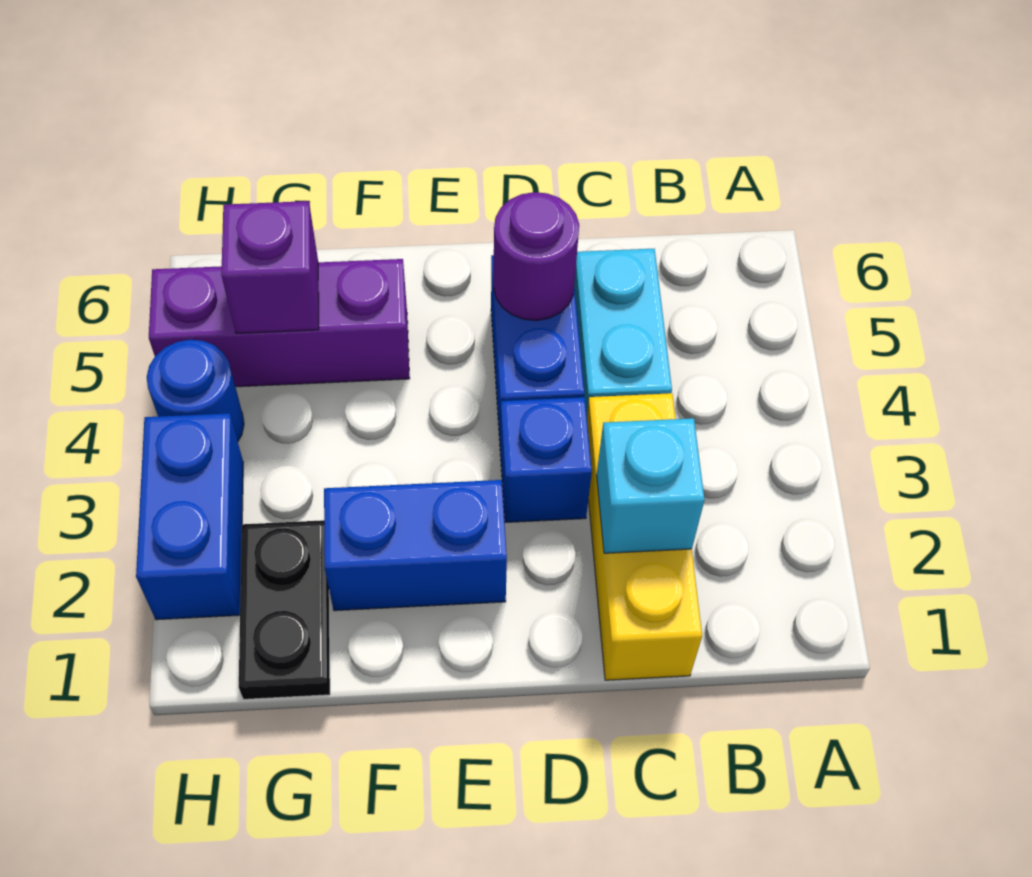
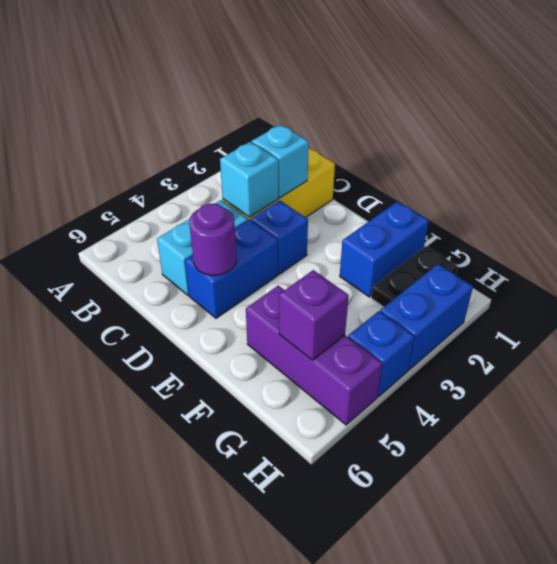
none -> cyan 1x1 brick [220,142,278,217]
blue 1x2 brick [324,480,507,611] -> blue 1x2 brick turned to [340,202,429,297]
blue 1x1 round brick [147,340,244,441] -> blue 1x1 brick [348,311,414,397]

